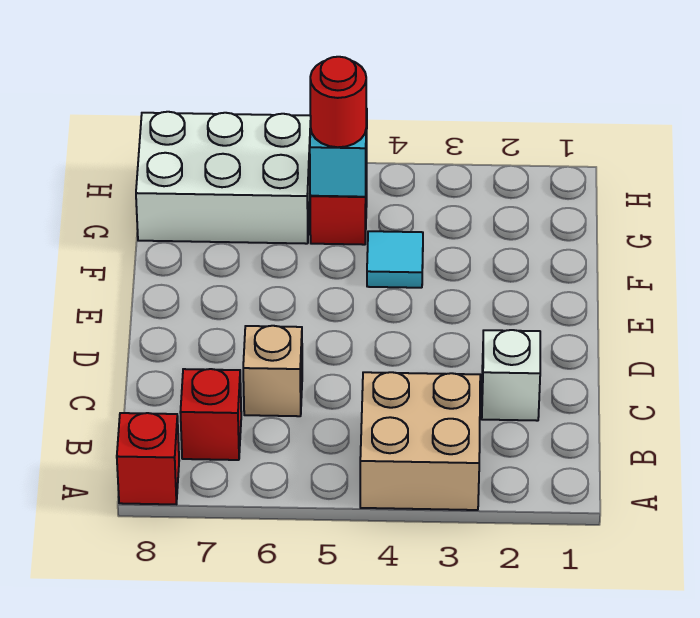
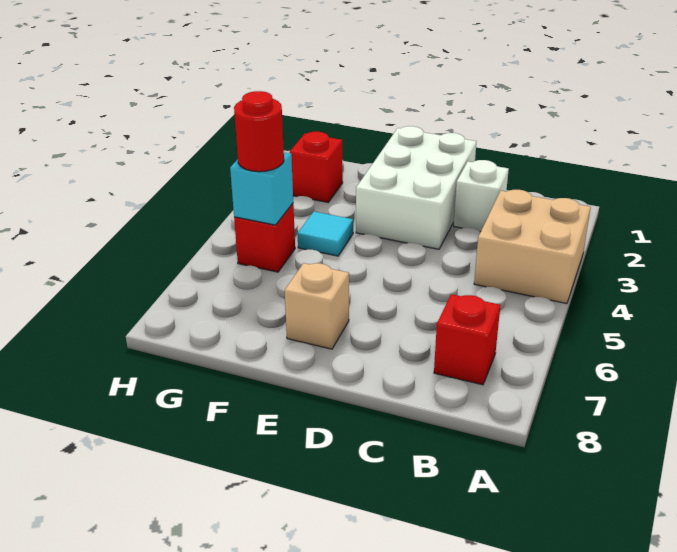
red 1x1 brick [117,413,179,504] -> red 1x1 brick moved to [290,132,343,202]
tan 1x1 brick [243,326,302,416] -> tan 1x1 brick moved to [285,263,349,349]
white 2x3 brick [136,112,311,244] -> white 2x3 brick moved to [356,126,477,249]

